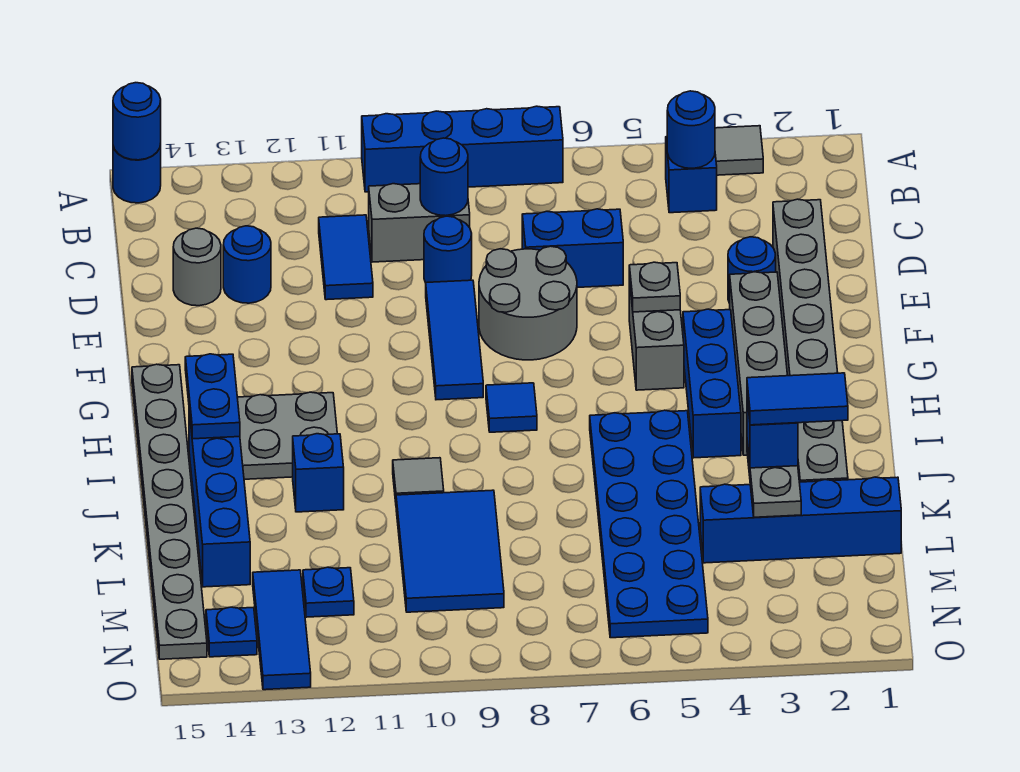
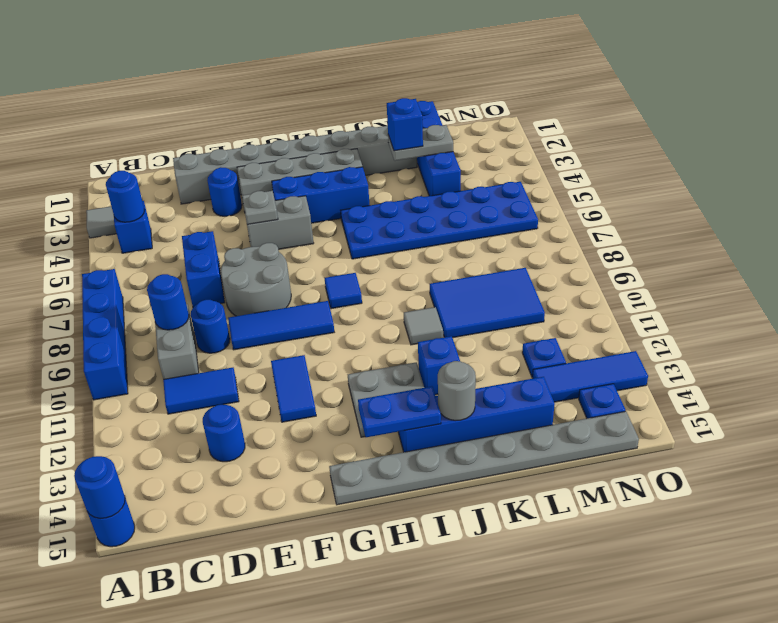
grey 1x1 round brick [173,228,221,306] -> grey 1x1 round brick moved to [438,361,476,421]
blue 1x2 tile [747,373,848,425] -> blue 1x2 tile moved to [271,355,316,422]

